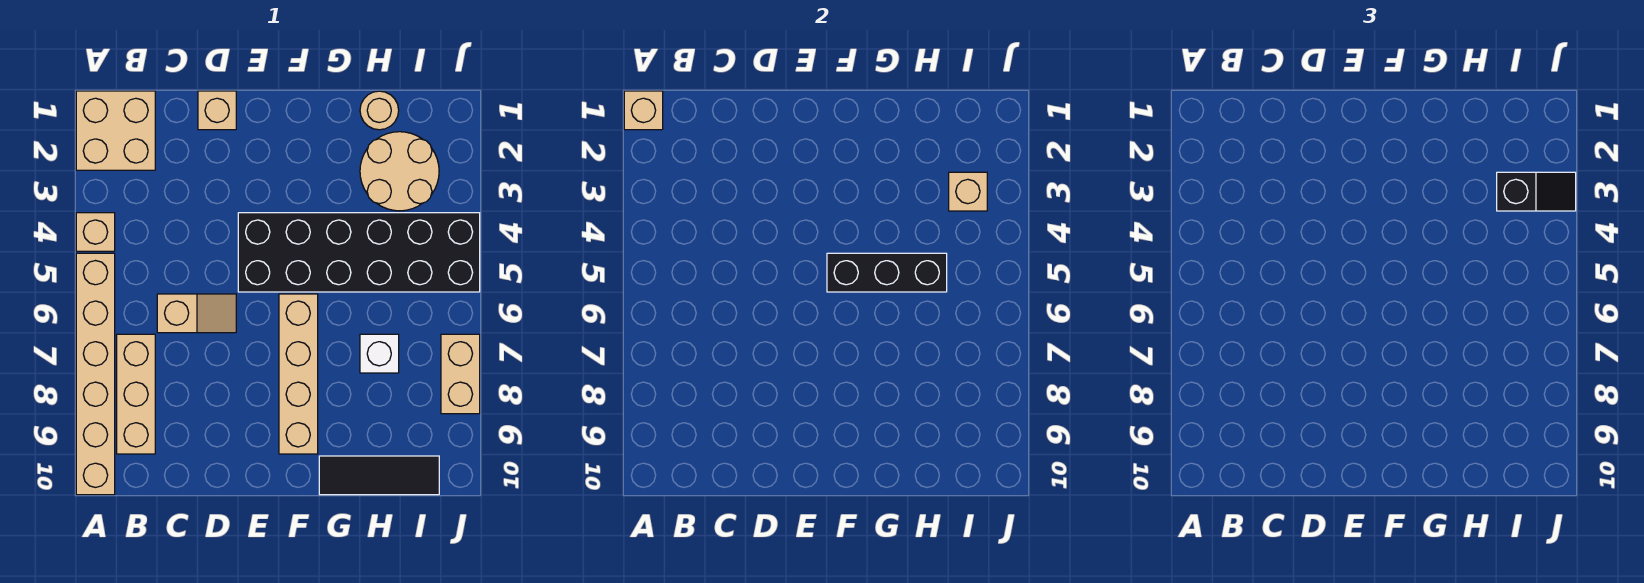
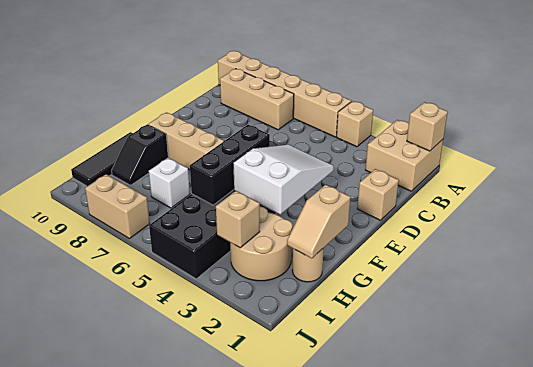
tan 1x2 slope [157,294,236,333] -> tan 1x2 slope moved to [287,185,351,258]
none -> white 2x3 slope [233,145,334,214]
black 1x2 slope [1497,172,1576,211] -> black 1x2 slope moved to [112,124,168,185]

